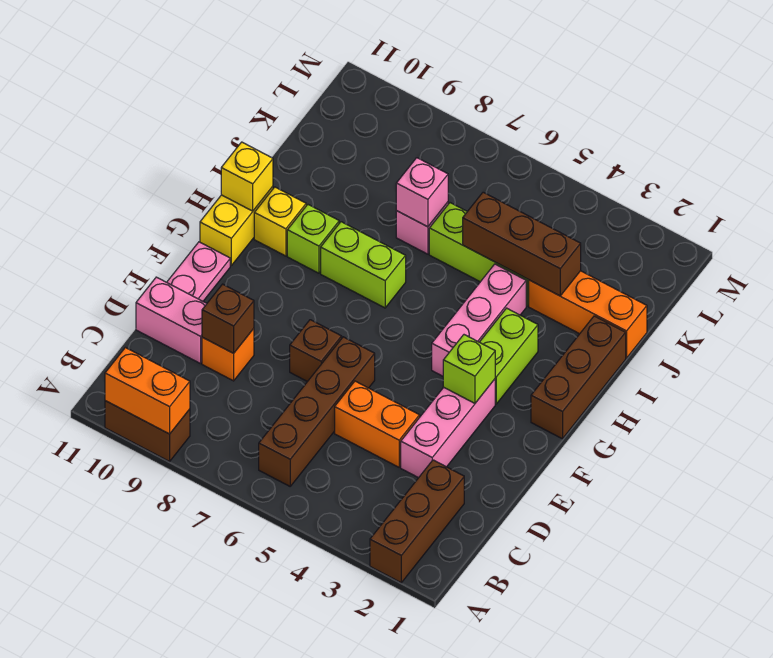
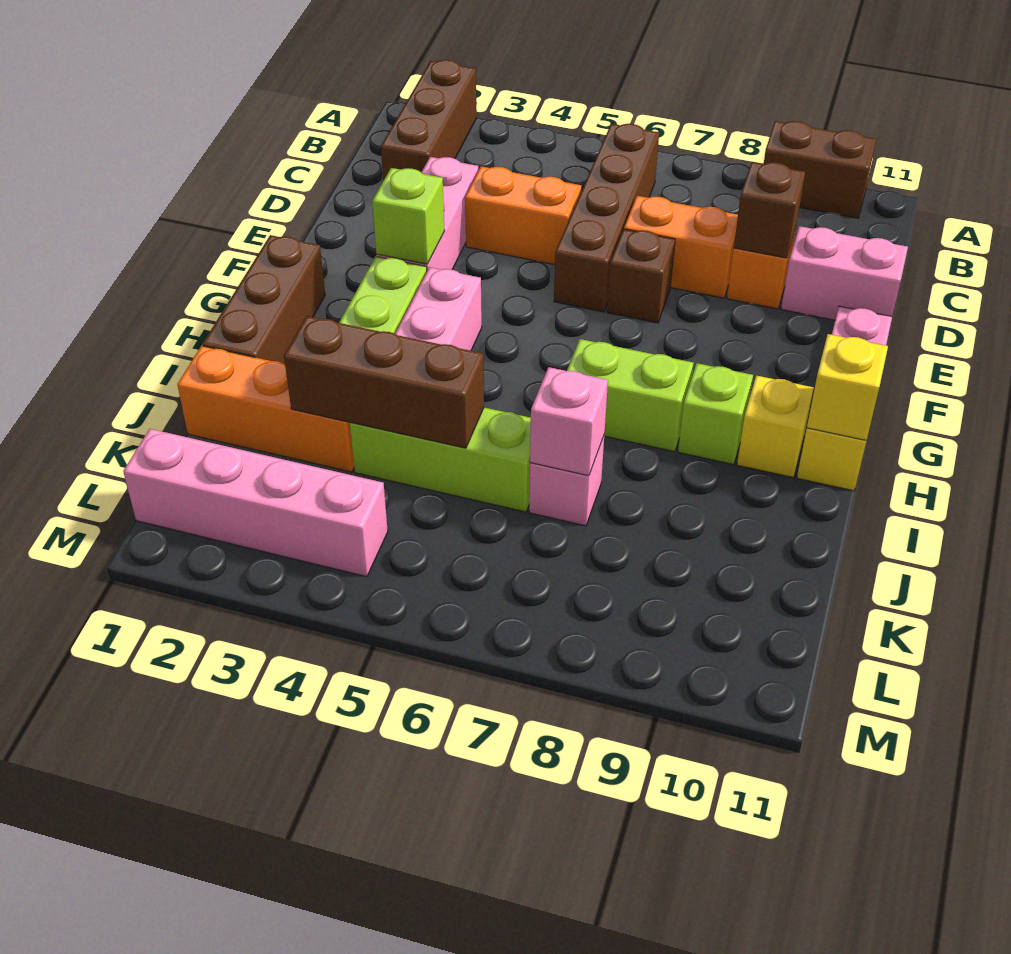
orange 1x2 brick [105,348,190,434] -> orange 1x2 brick moved to [624,196,738,298]
none -> pink 1x4 brick [123,429,388,577]

